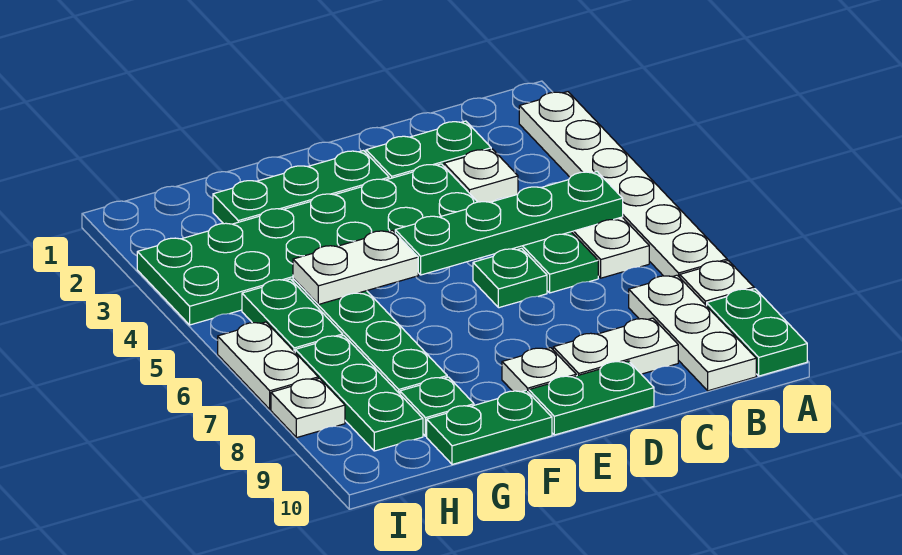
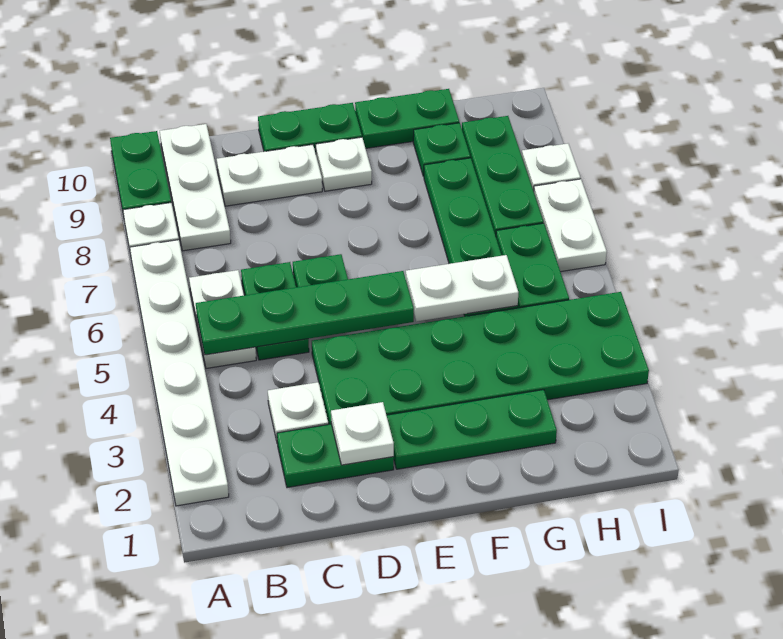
none -> white 1x1 plate [331,402,394,465]

